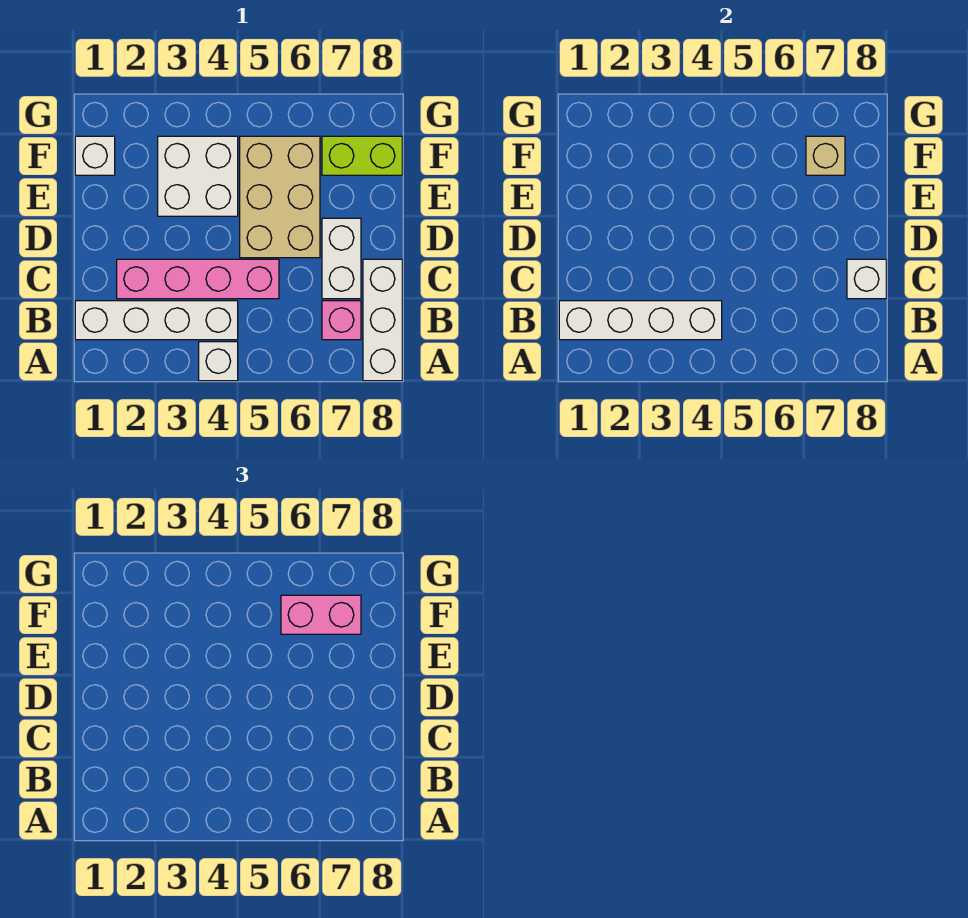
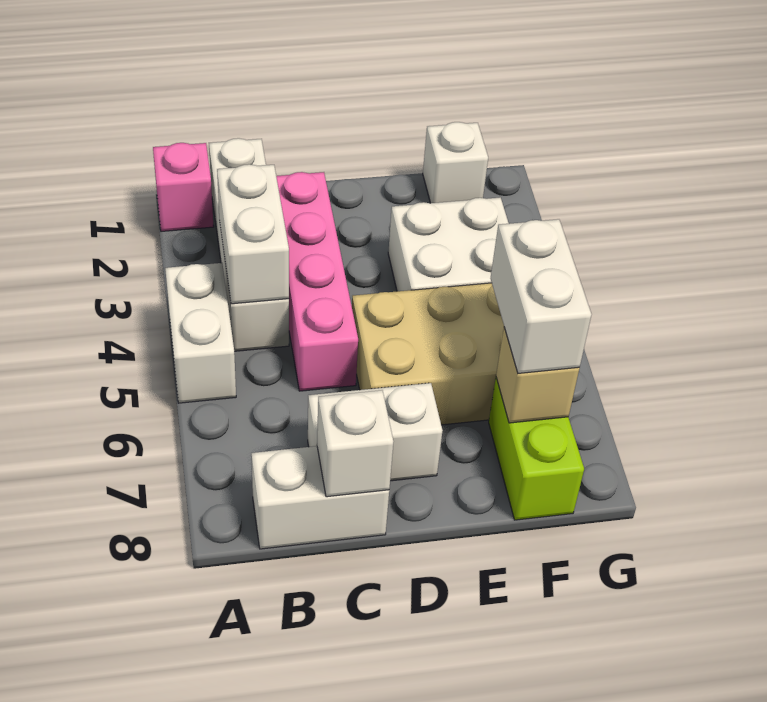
white 1x1 brick [199,342,238,381] -> white 1x2 brick [165,263,236,403]
white 1x3 brick [363,259,402,381] -> white 1x2 brick [251,446,389,549]
white 1x4 brick [559,301,722,340] -> white 1x2 brick [217,164,289,304]
pink 1x1 brick [322,301,361,340] -> pink 1x1 brick moved to [153,143,214,231]
pink 1x2 brick [281,595,361,634] -> white 1x2 brick [490,219,592,373]

